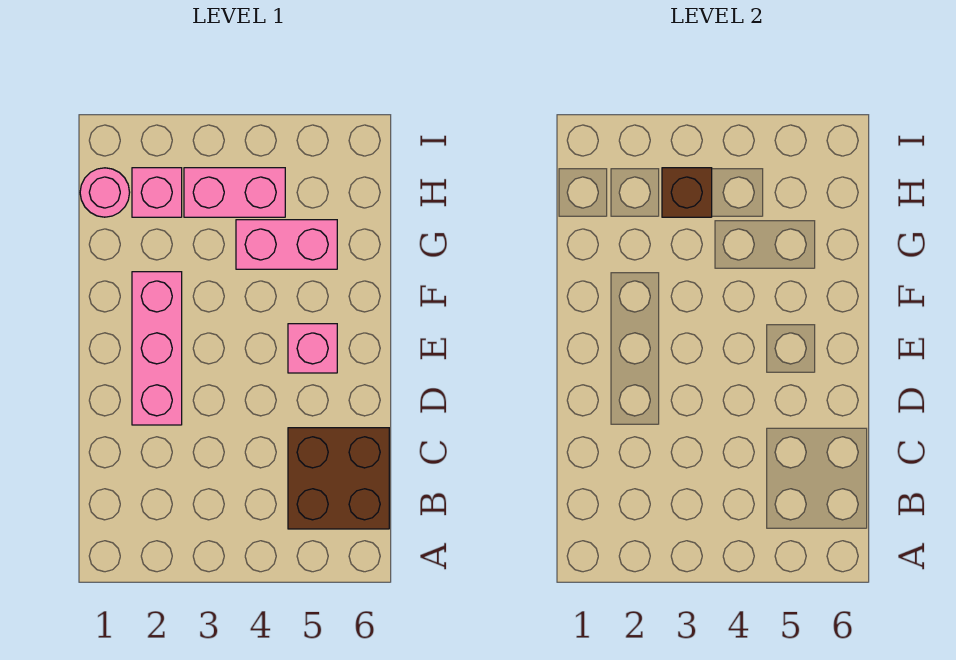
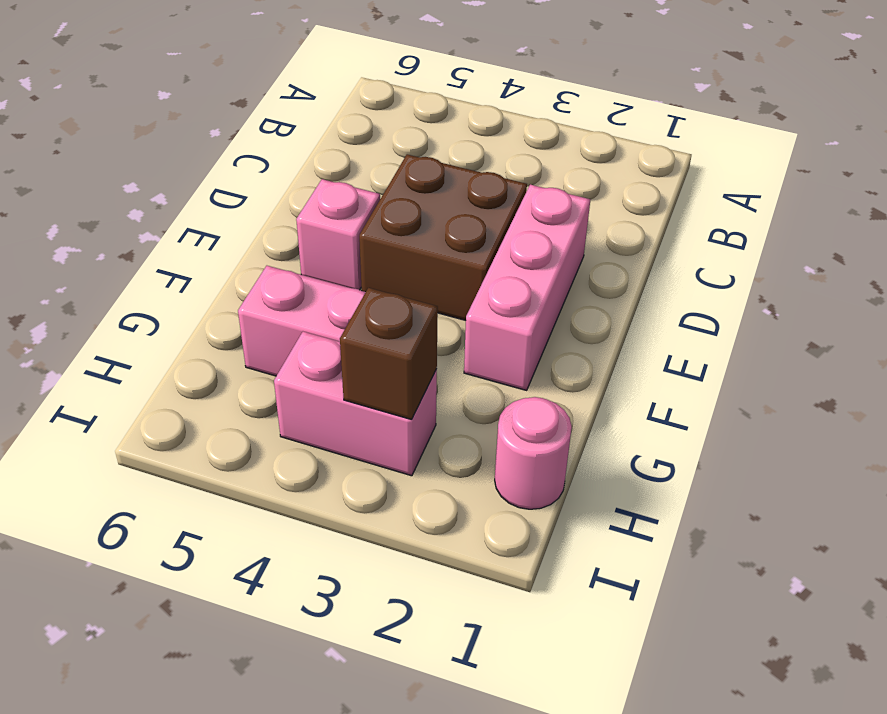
brown 2x2 brick [288,428,389,529] -> brown 2x2 brick moved to [359,154,527,320]
pink 1x1 brick [132,168,182,217] -> none

